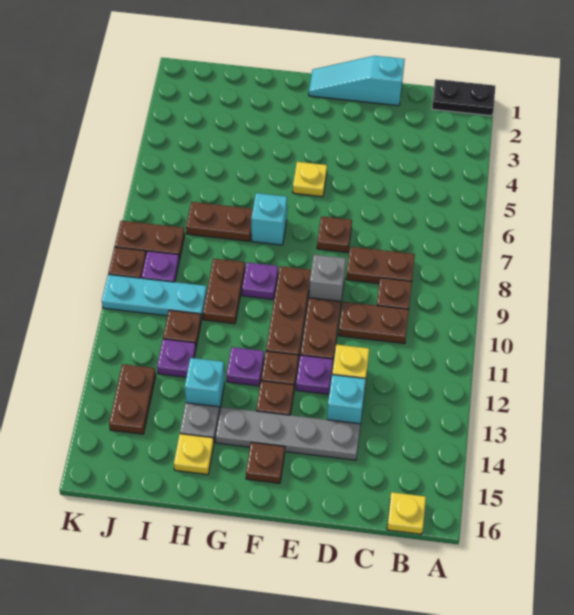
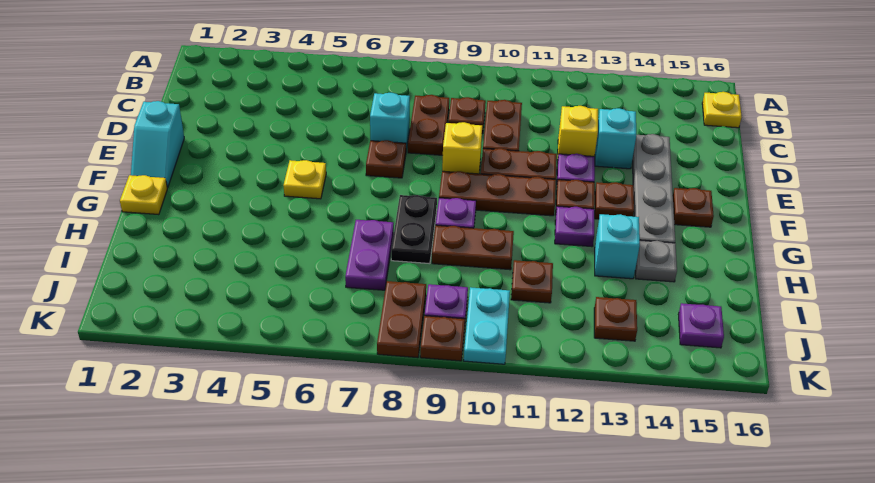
black 1x2 plate [432,79,495,116] -> black 1x2 plate moved to [391,195,437,264]
cyan 1x3 slope [309,56,405,106] -> cyan 1x2 slope [131,101,184,188]
grey 1x1 brick [309,254,346,302] -> yellow 1x1 brick [442,122,482,174]
cyan 1x1 brick [251,193,287,245] -> cyan 1x1 brick moved to [370,93,410,150]
brown 1x2 plate [186,202,253,241] -> purple 1x2 plate [345,220,394,290]
yellow 1x1 plate [174,434,214,474] -> yellow 1x1 plate moved to [120,175,167,215]
cyan 1x3 plate [102,274,207,319] -> cyan 1x2 plate [464,287,510,364]
purple 1x1 plate [157,339,196,377] -> purple 1x1 plate moved to [678,303,724,348]
brown 1x2 plate [109,364,156,434] -> brown 1x1 plate [594,297,637,341]

